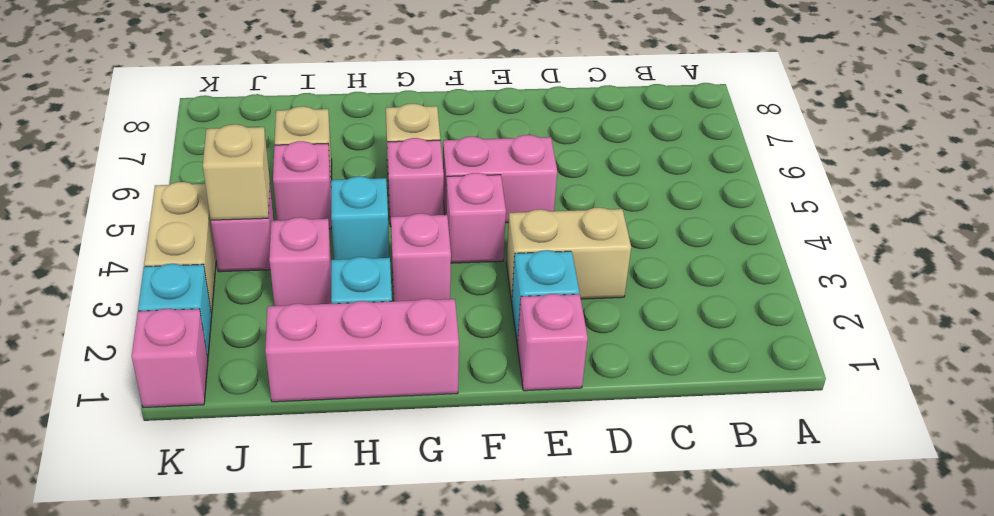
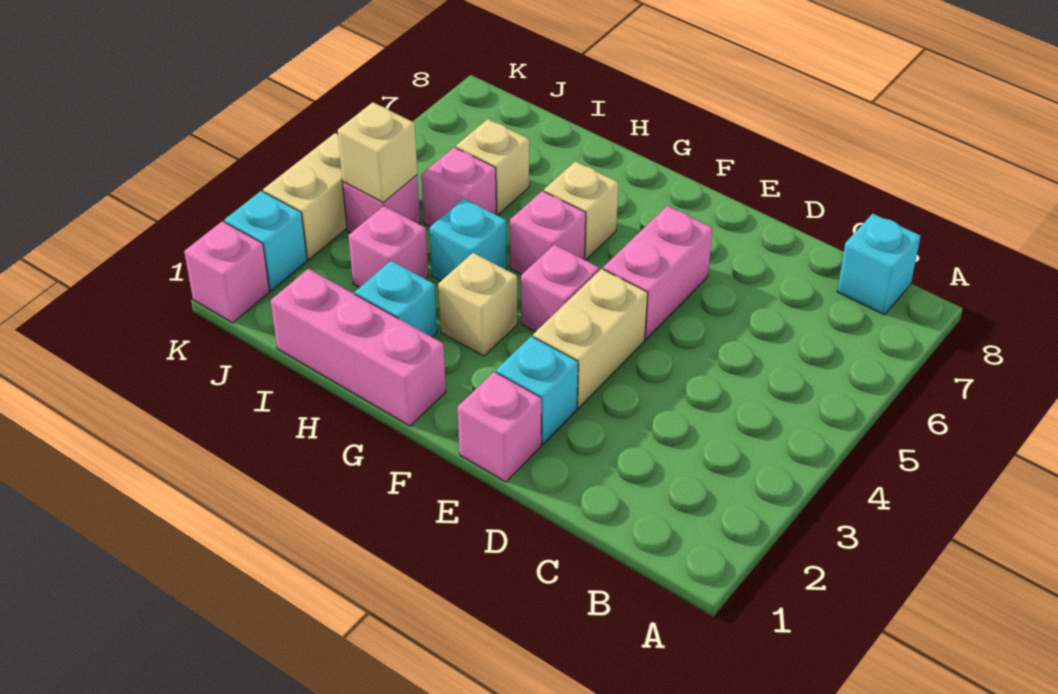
none -> cyan 1x1 brick [837,214,921,315]
tan 1x2 brick [506,208,631,301] -> tan 1x2 brick turned to [533,269,648,408]
pink 1x2 brick [443,135,557,223] -> pink 1x2 brick turned to [603,206,712,339]
pink 1x1 brick [391,213,451,301] -> tan 1x1 brick [438,253,517,356]

